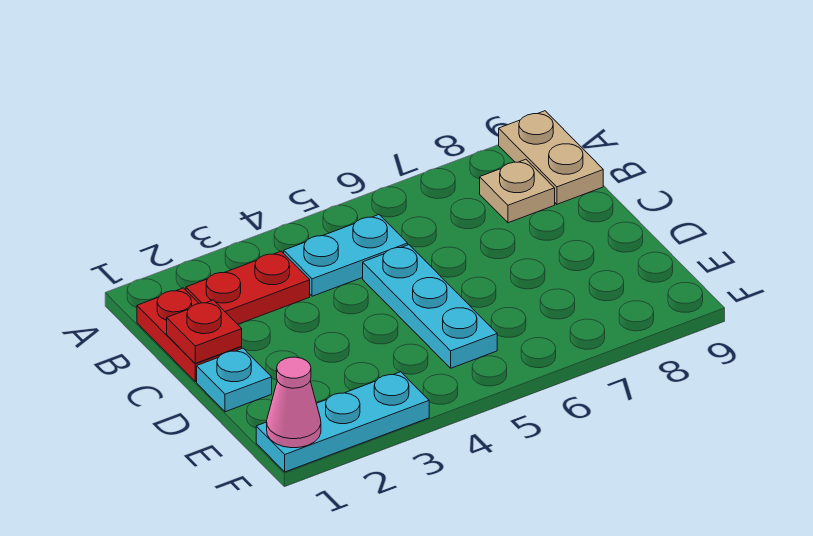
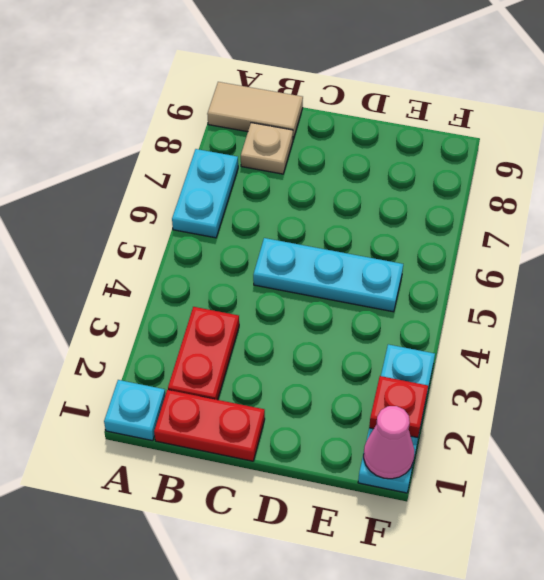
tan 1x2 plate [499,111,603,204] -> tan 1x2 tile [207,82,303,139]
cyan 1x2 plate [284,215,408,296] -> cyan 1x2 plate moved to [172,149,238,238]
red 1x1 plate [167,300,242,363] -> red 1x1 plate moved to [369,376,428,438]
cyan 1x1 plate [197,348,272,412] -> cyan 1x1 plate moved to [104,380,165,441]

